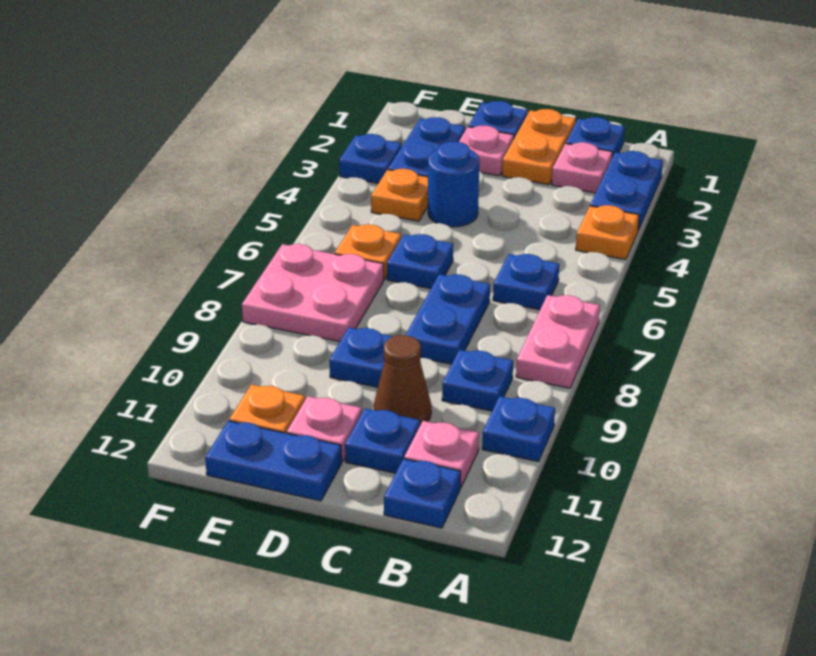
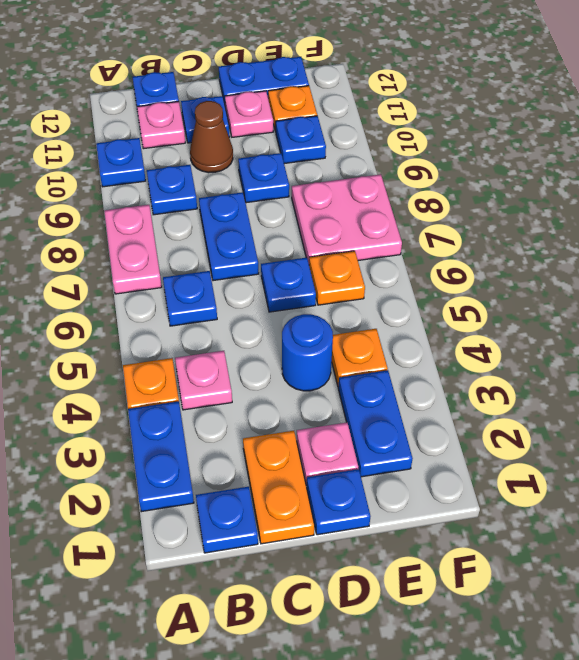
pink 1x1 plate [552,142,613,193] -> pink 1x1 plate moved to [175,351,232,410]
blue 1x1 plate [339,134,402,183] -> blue 1x1 plate moved to [276,116,326,164]

